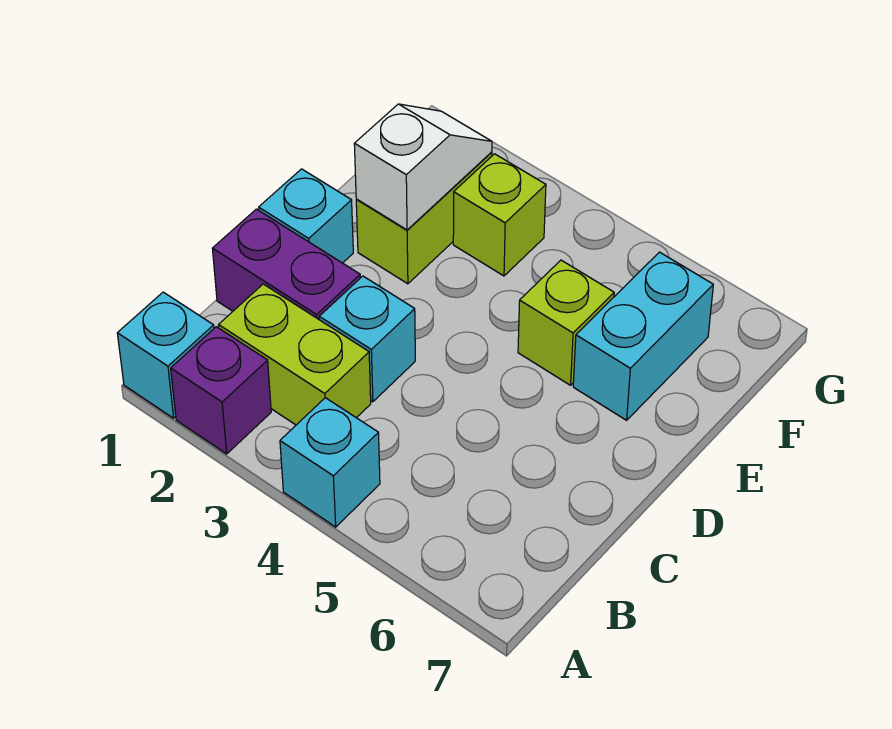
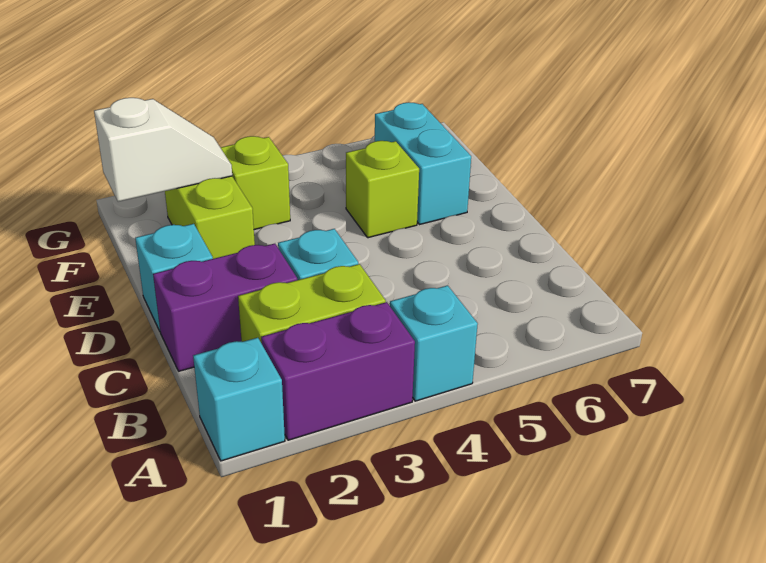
purple 1x1 brick [171,327,271,454] -> purple 1x2 brick [261,302,415,440]
white 1x2 slope [354,104,492,230] -> white 1x2 slope turned to [94,98,232,202]

